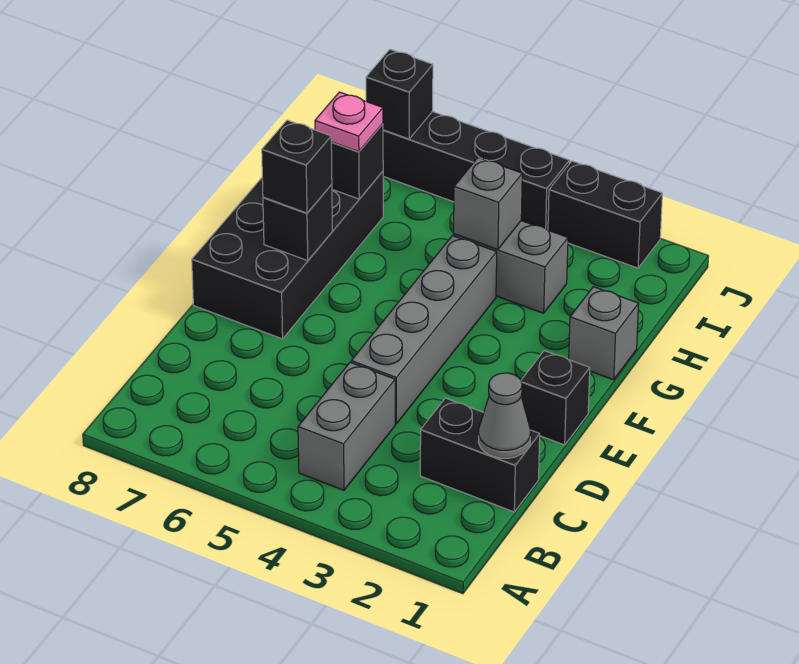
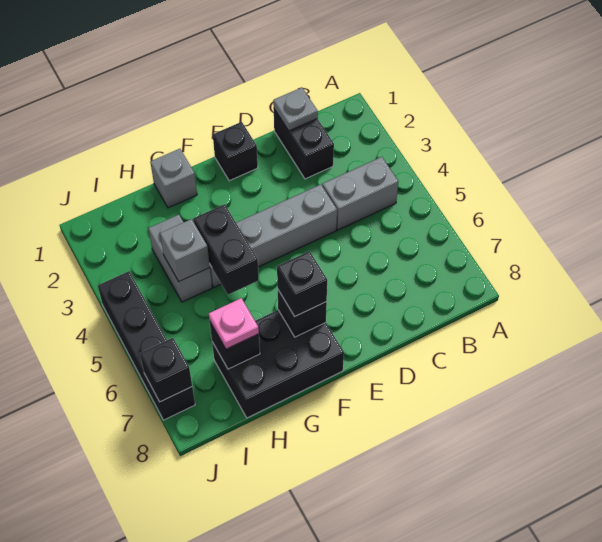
grey 1x1 cone [478,373,530,458] -> grey 1x1 plate [273,88,318,131]
black 2x4 brick [192,171,383,339] -> black 2x3 brick [212,310,344,418]
black 1x2 brick [548,161,662,268] -> black 1x2 brick moved to [193,204,259,295]

